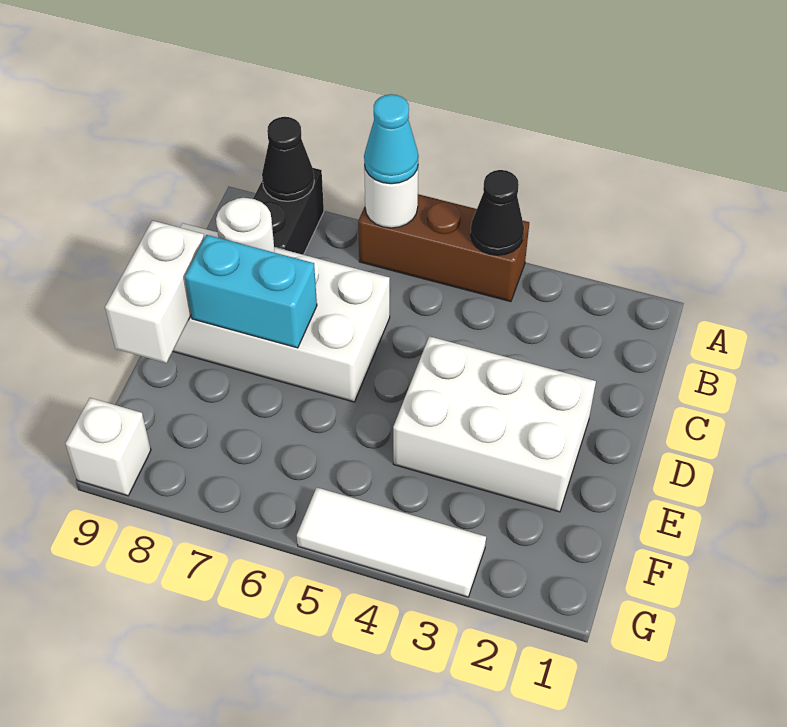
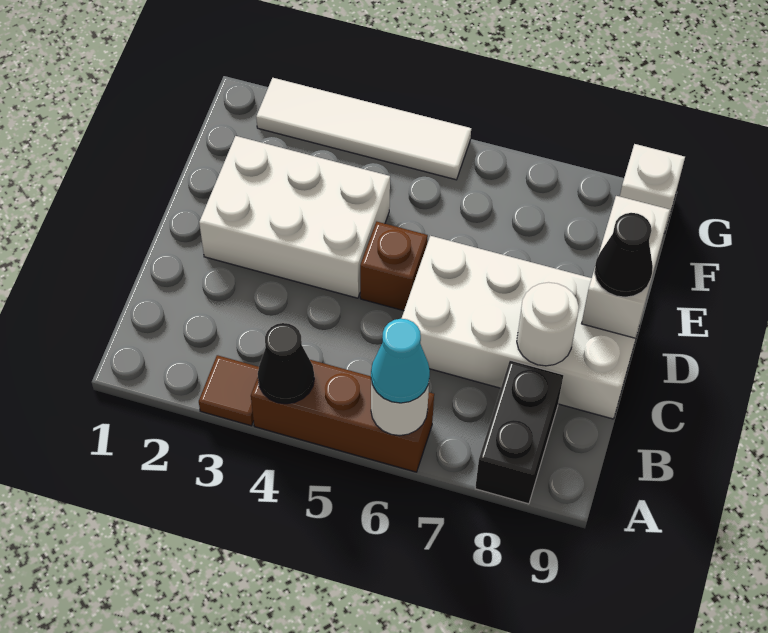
none -> brown 1x1 tile [199,355,259,426]
black 1x1 cone [262,117,314,201] -> black 1x1 cone moved to [595,213,653,297]
none -> brown 1x1 brick [360,222,428,311]
cyan 1x2 brick [185,235,317,348] -> none
white 1x3 tile [297,488,486,597] -> white 1x4 tile [256,78,471,180]

